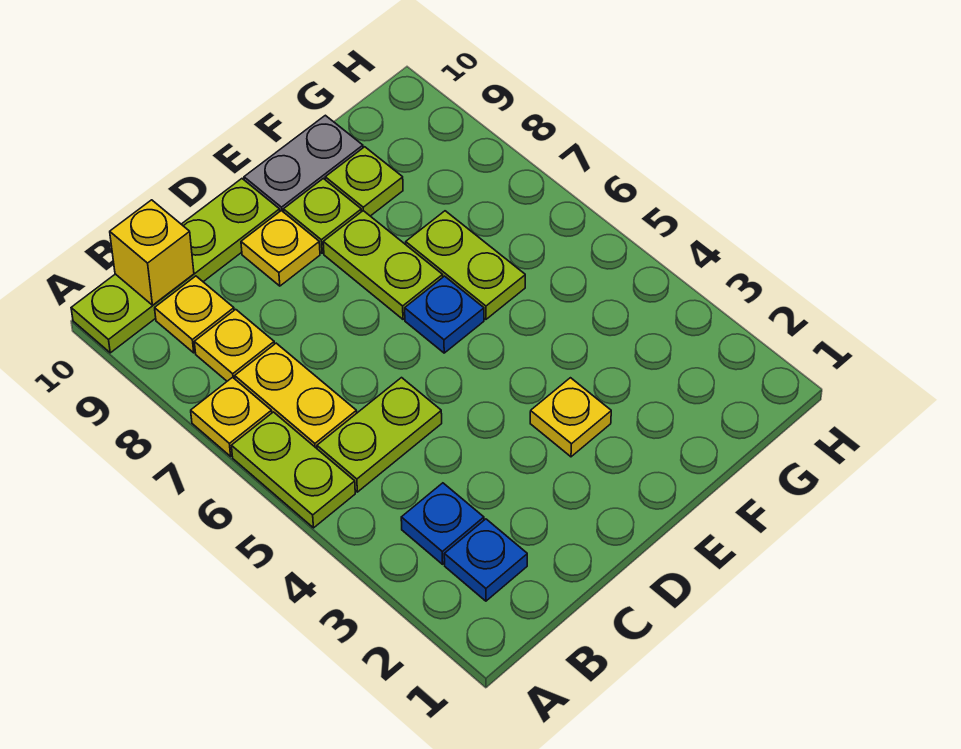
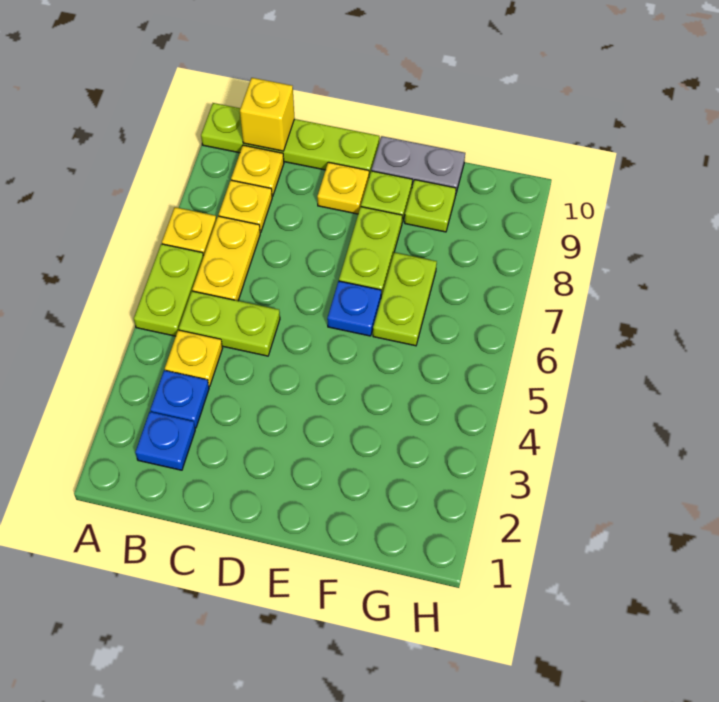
yellow 1x1 plate [530,378,611,457] -> yellow 1x1 plate moved to [165,330,222,387]

